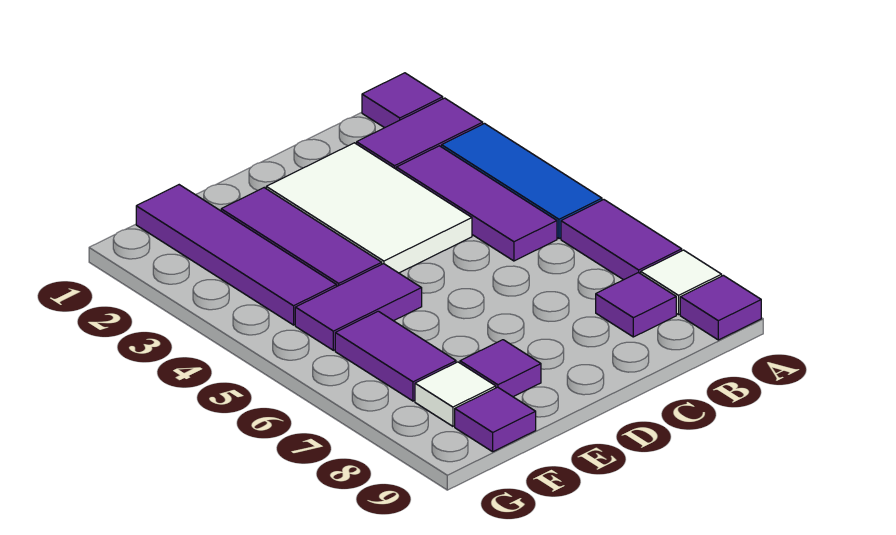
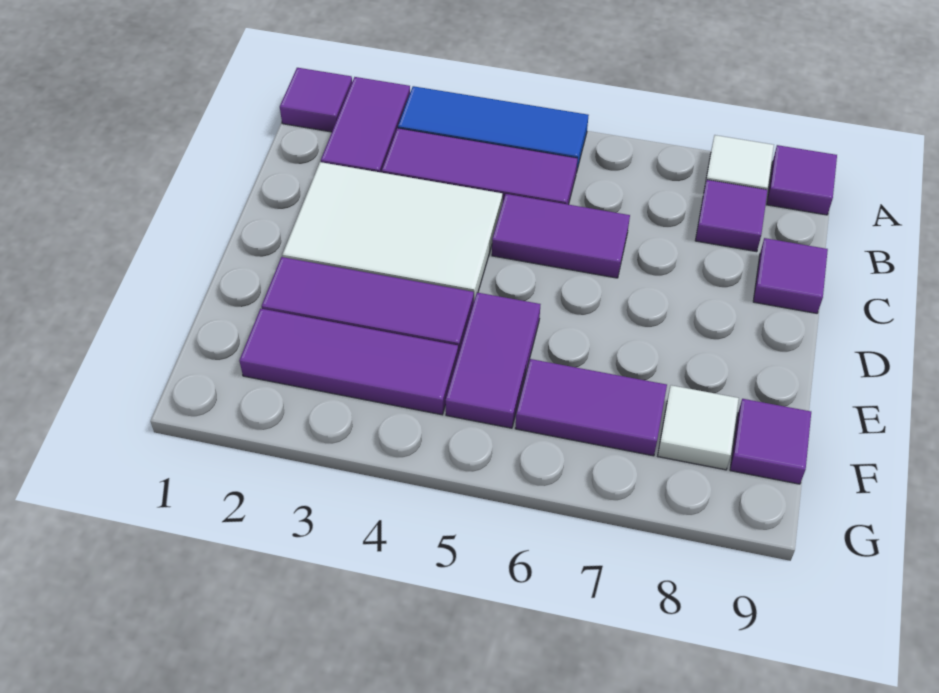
purple 1x2 tile [561,200,682,280] -> purple 1x2 tile moved to [492,194,630,278]
purple 1x1 tile [460,340,541,397] -> purple 1x1 tile moved to [753,238,828,313]
purple 1x4 tile [136,185,337,325] -> purple 1x3 tile [239,309,458,415]

